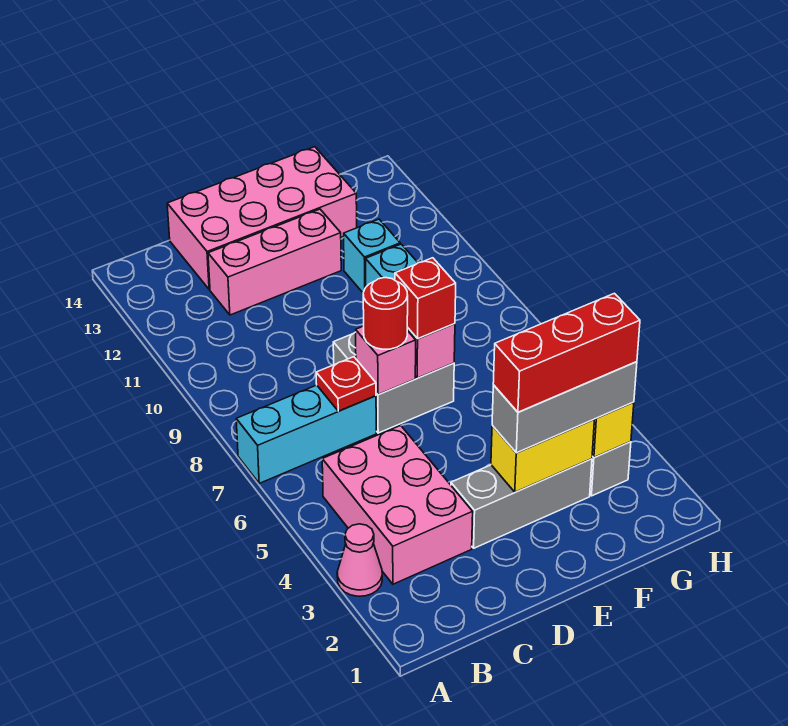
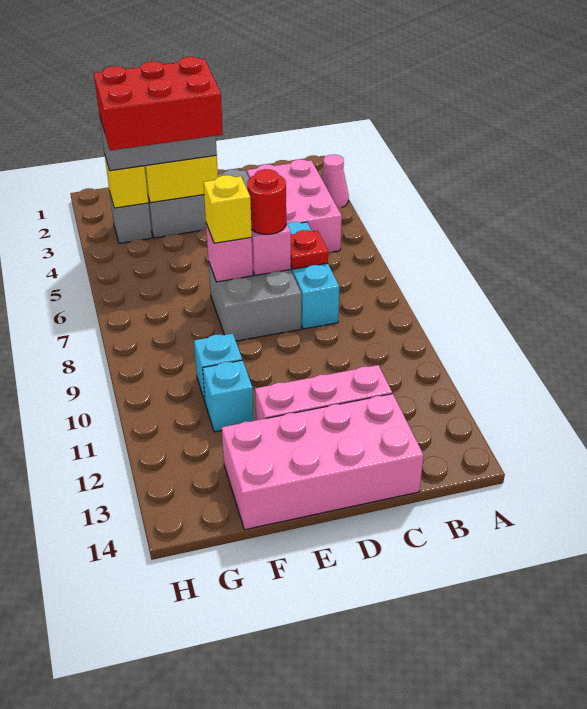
cyan 1x3 brick [236,385,376,483] -> cyan 1x3 brick turned to [287,222,339,329]
red 1x3 brick [493,293,640,412] -> red 2x3 brick [94,57,223,151]
red 1x1 brick [395,258,456,339] -> yellow 1x1 brick [203,175,252,243]

